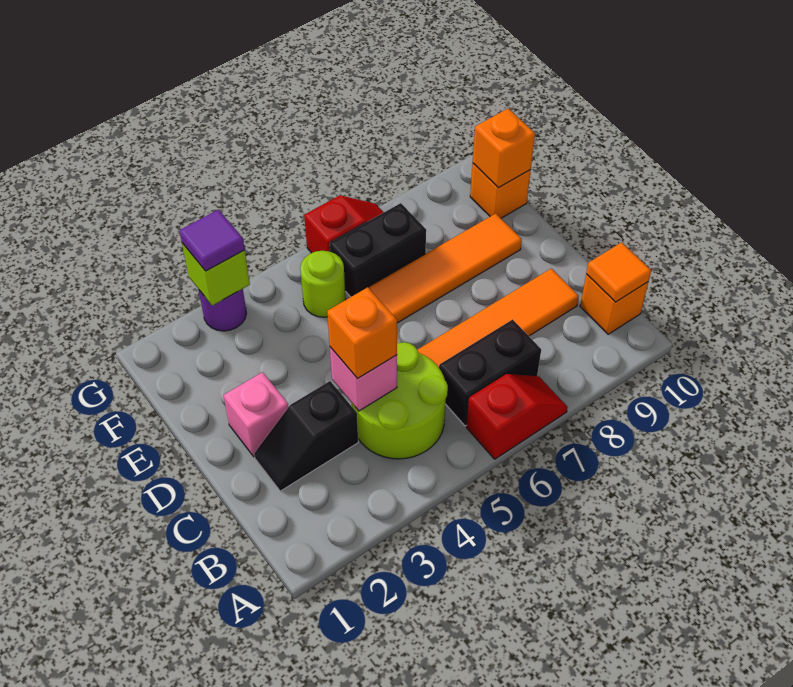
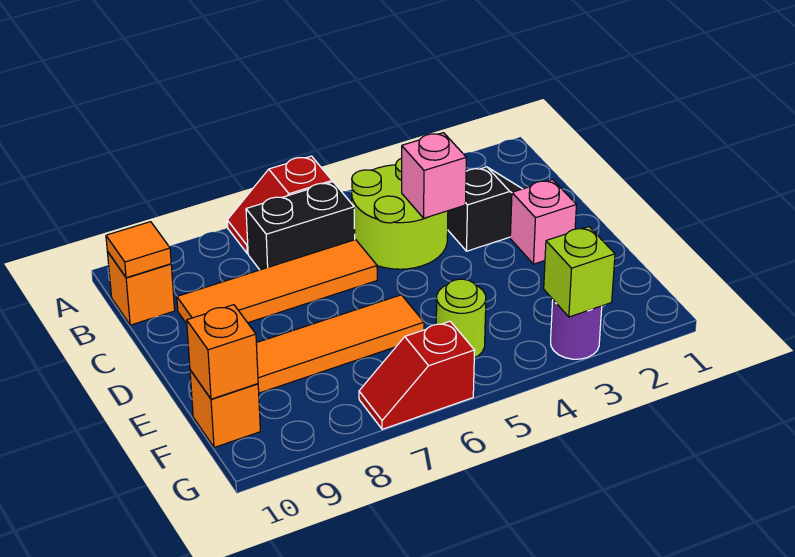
orange 1x1 brick [327,287,397,379] -> none
black 1x2 brick [330,203,426,297] -> none
purple 1x1 tile [179,210,245,271] -> none

